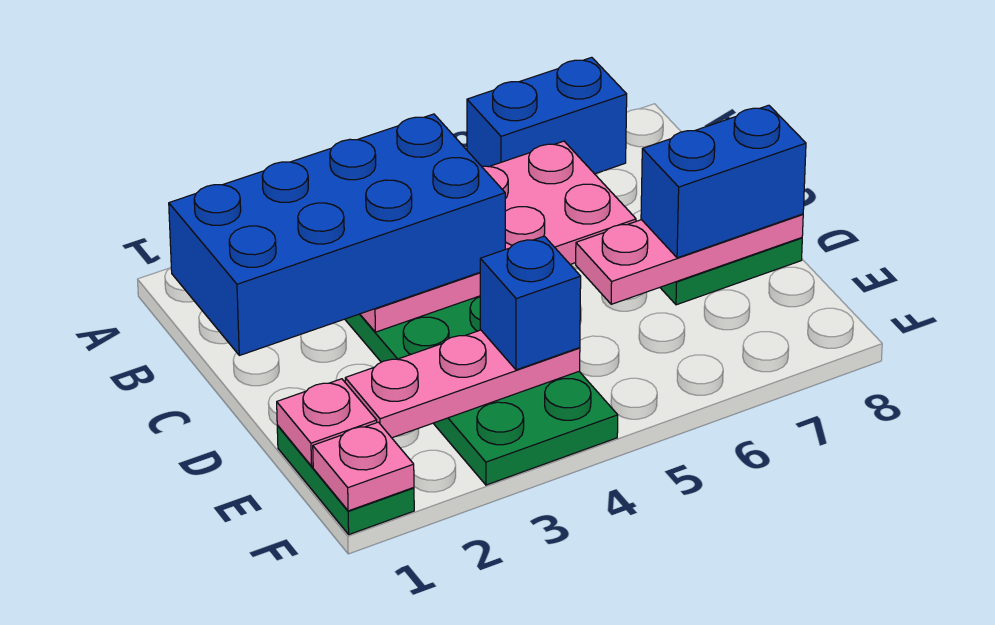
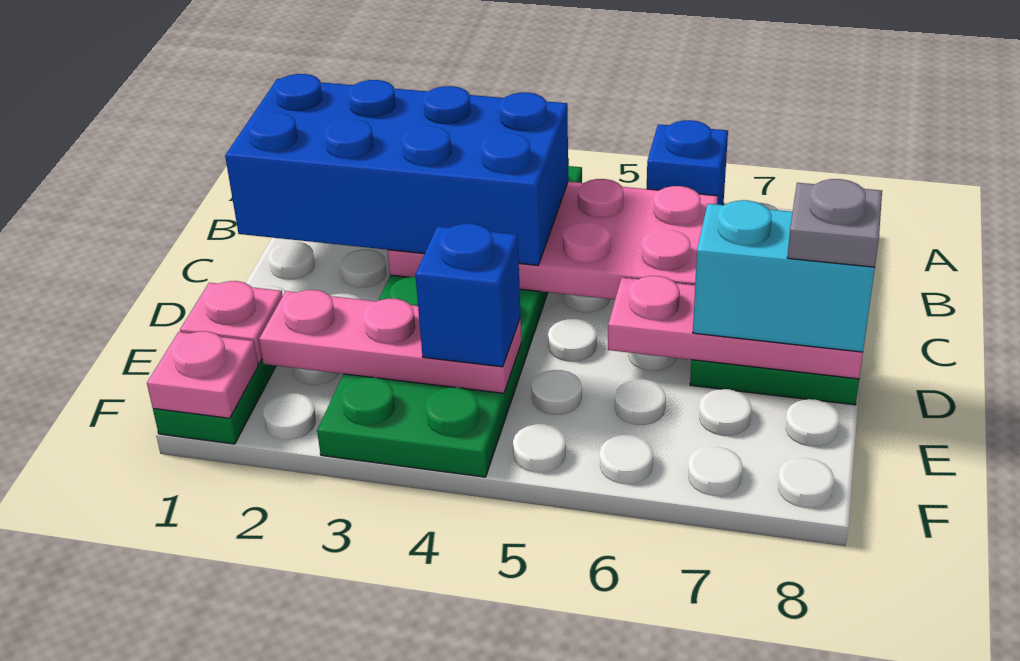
blue 1x2 brick [467,57,627,174] -> blue 1x1 brick [647,120,728,205]
blue 1x2 brick [641,105,806,258] -> cyan 1x2 brick [693,200,875,352]
none -> grey 1x1 plate [787,179,882,267]

